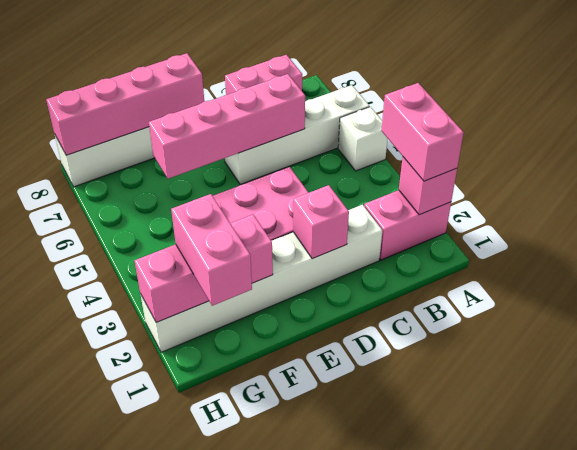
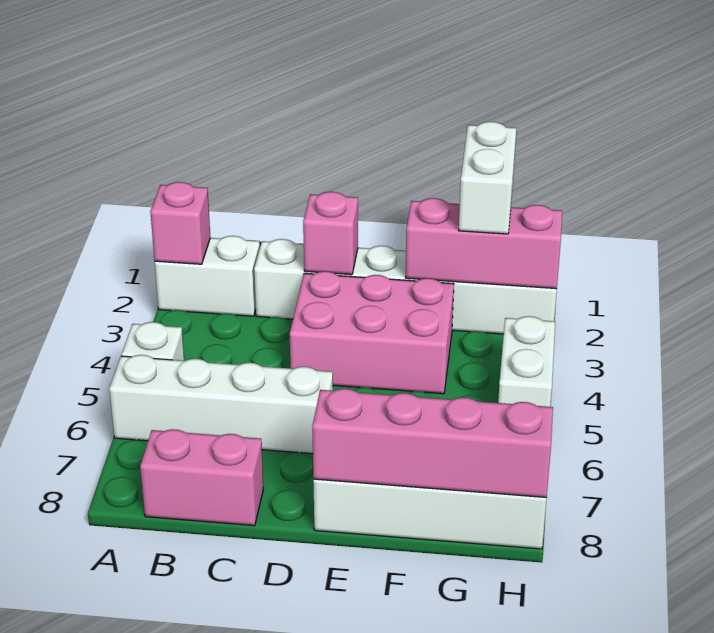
pink 1x2 brick [364,190,451,260] -> white 1x2 brick [155,236,260,316]
pink 1x2 brick [381,83,464,181] -> none
pink 1x4 brick [149,74,305,179] -> none
pink 1x2 brick [171,194,252,306] -> white 1x2 brick [459,122,516,234]
none -> white 1x2 brick [498,316,555,407]

